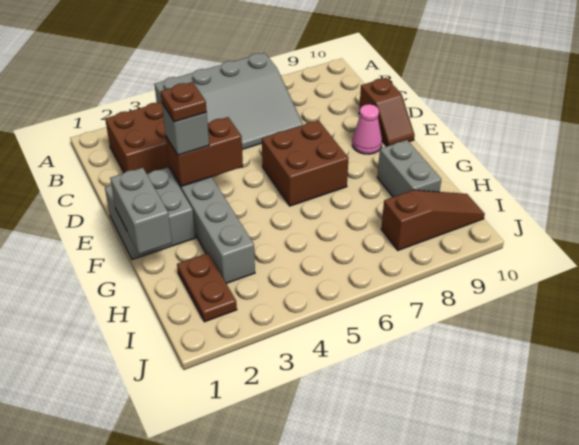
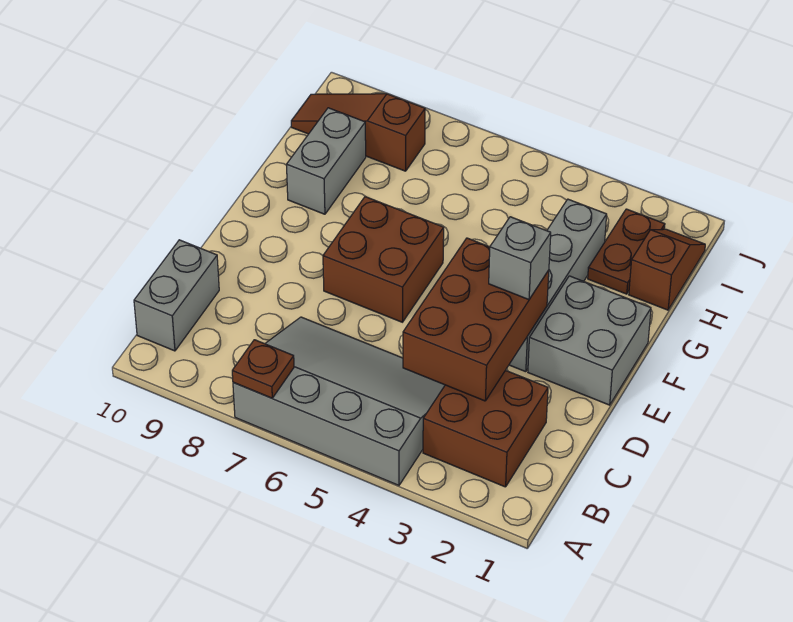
brown 1x2 slope [359,78,415,146] -> brown 1x2 slope moved to [629,229,705,310]
brown 1x2 brick [166,117,243,186] -> brown 2x3 brick [403,238,549,401]
brown 1x1 plate [161,82,207,122] -> brown 1x1 plate moved to [232,340,294,398]
pink 1x1 cone [352,104,382,154] -> none
grey 1x2 brick [110,168,172,254] -> grey 1x2 brick moved to [134,240,219,351]

